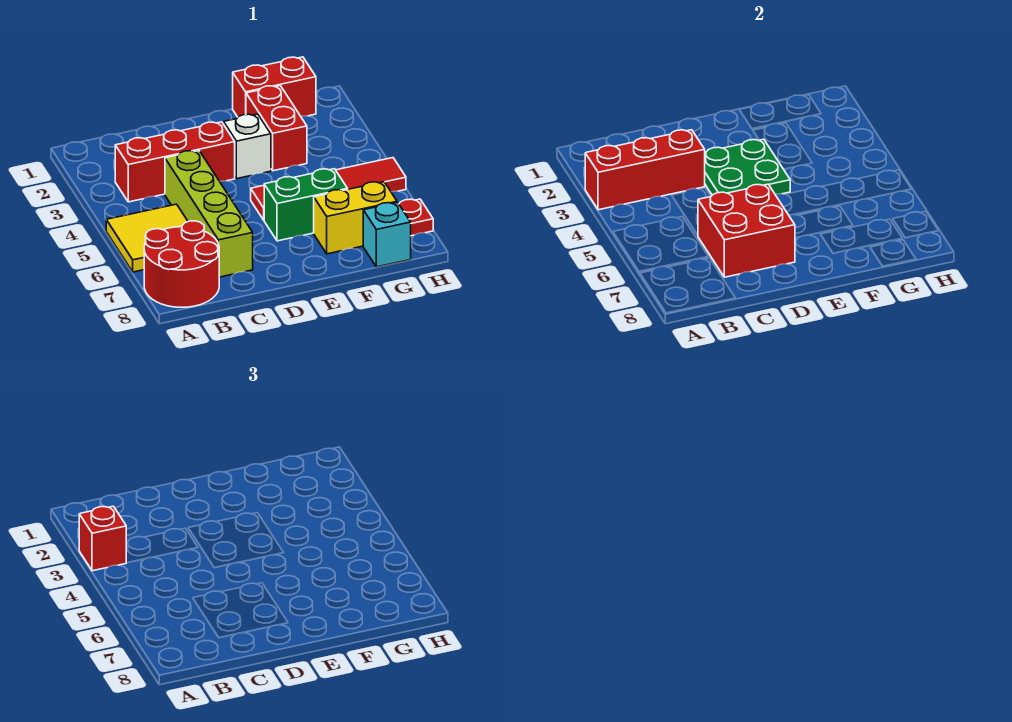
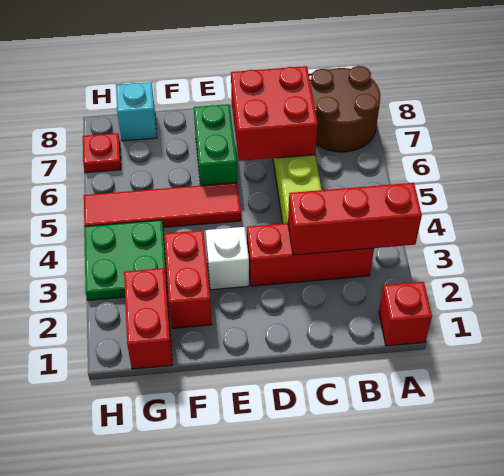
red 1x1 brick [79,506,126,571] -> red 1x1 brick moved to [379,282,432,346]
yellow 2x2 tile [106,204,188,272] -> none
red 2x2 round brick [144,221,219,307] -> brown 2x2 round brick [310,66,380,152]
green 2x2 plate [705,139,790,195] -> green 2x2 plate moved to [84,220,167,300]
green 1x2 brick [264,169,348,241] -> green 1x2 brick turned to [194,104,237,185]
red 1x2 brick [233,57,316,117] -> red 1x2 brick turned to [124,268,172,369]
yellow 1x2 brick [314,182,397,254] -> none

